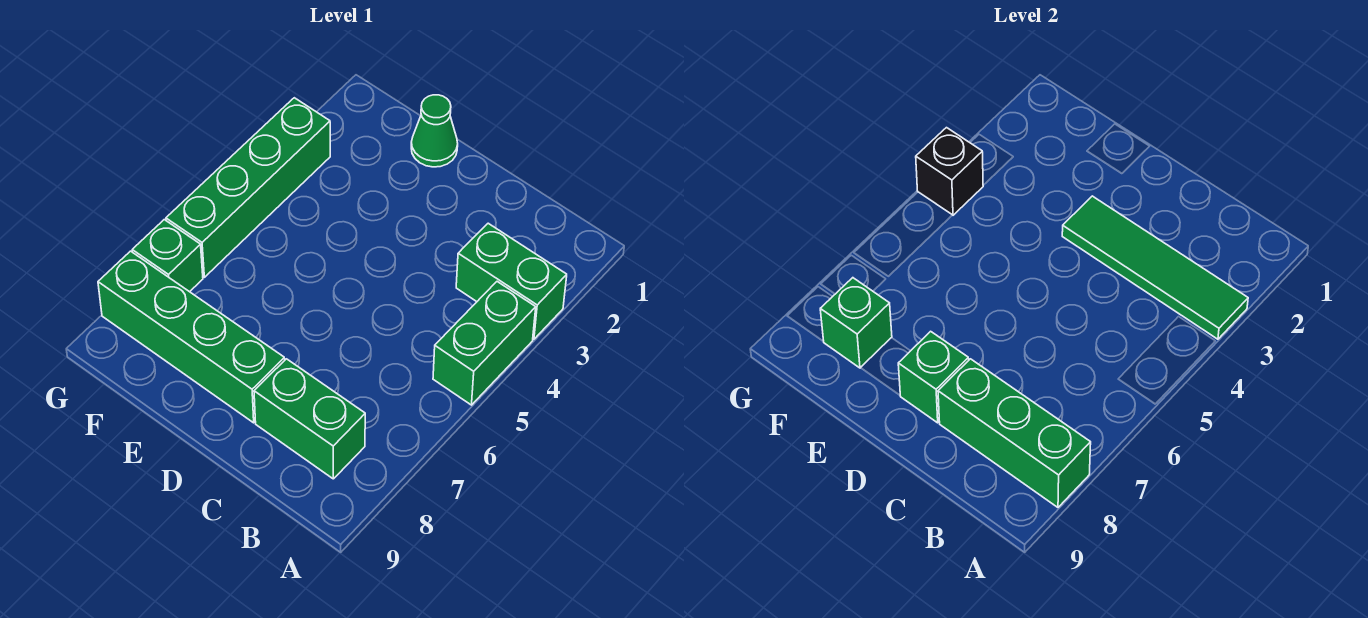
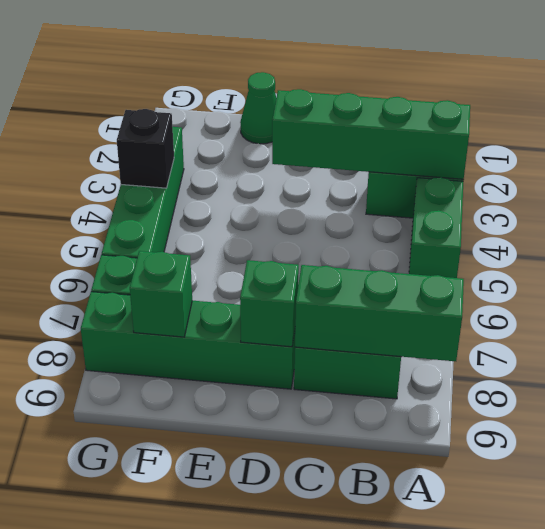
green 1x4 tile [1062,196,1248,339] -> green 1x4 brick [272,89,470,179]

